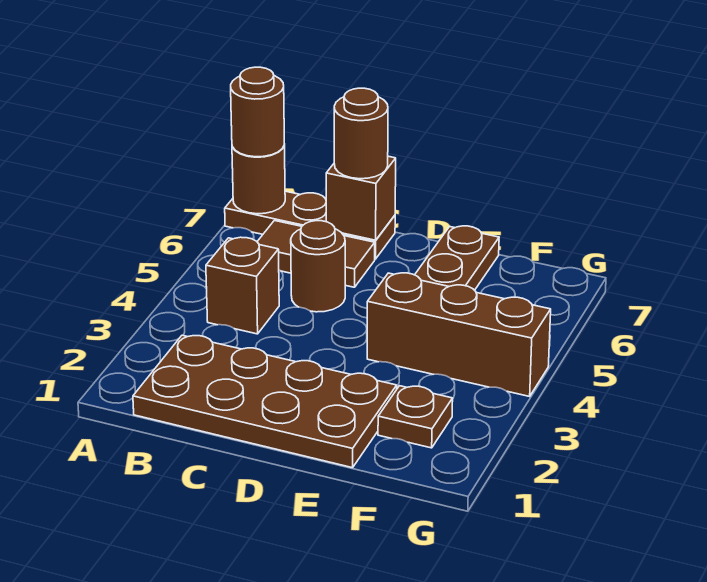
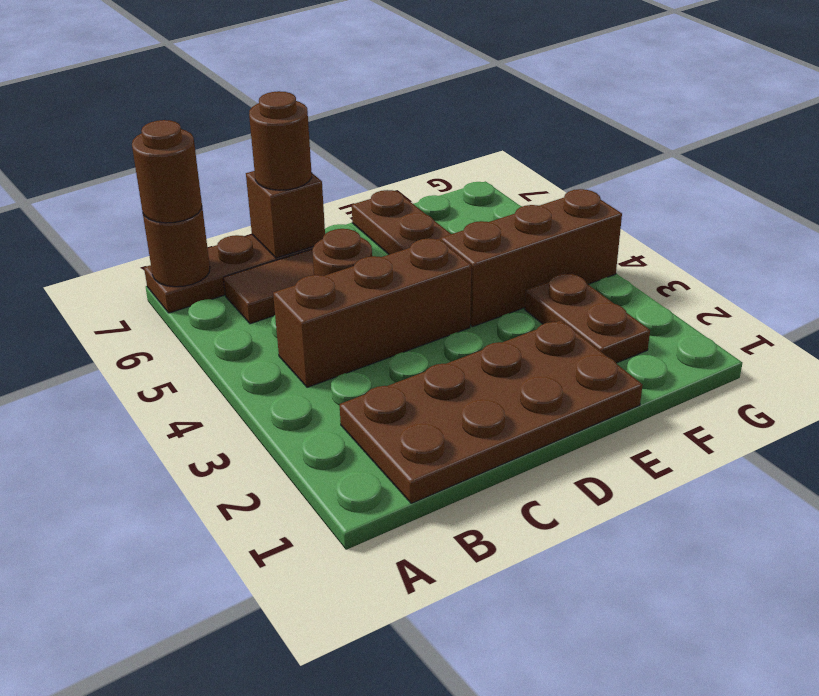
brown 1x1 brick [206,237,279,334] -> brown 1x3 brick [273,238,471,387]
brown 1x1 plate [378,386,453,448] -> brown 1x2 plate [525,273,650,363]

